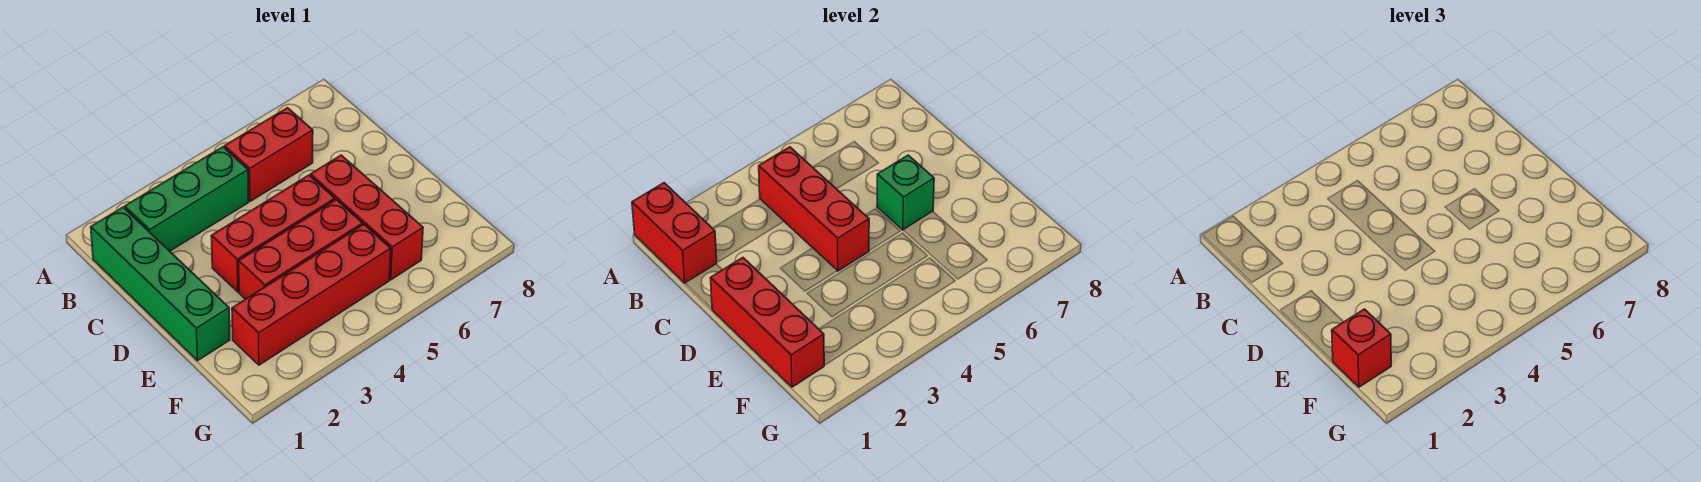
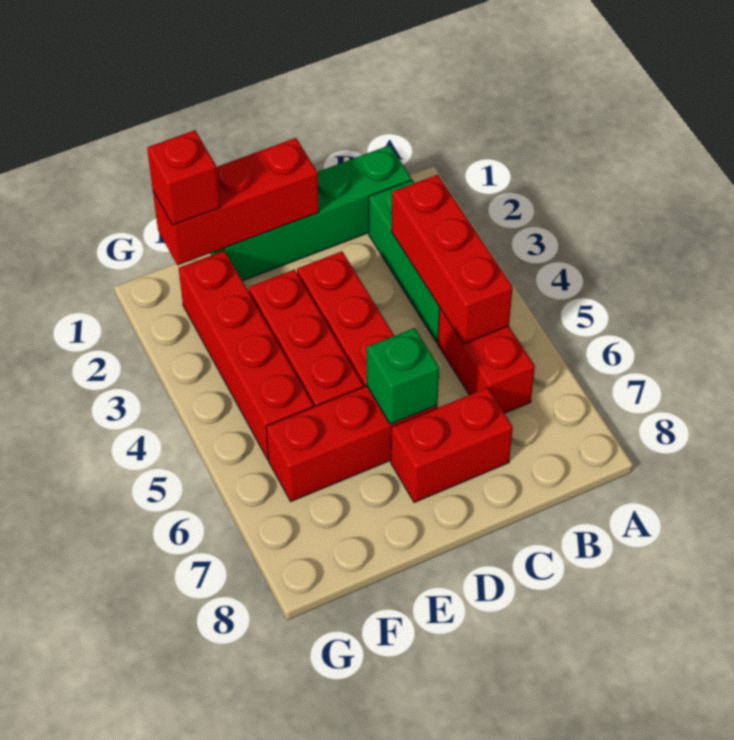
red 1x2 brick [632,183,717,283] -> red 1x2 brick moved to [391,388,513,503]
red 1x3 brick [759,147,869,271] -> red 1x3 brick turned to [392,175,513,344]

